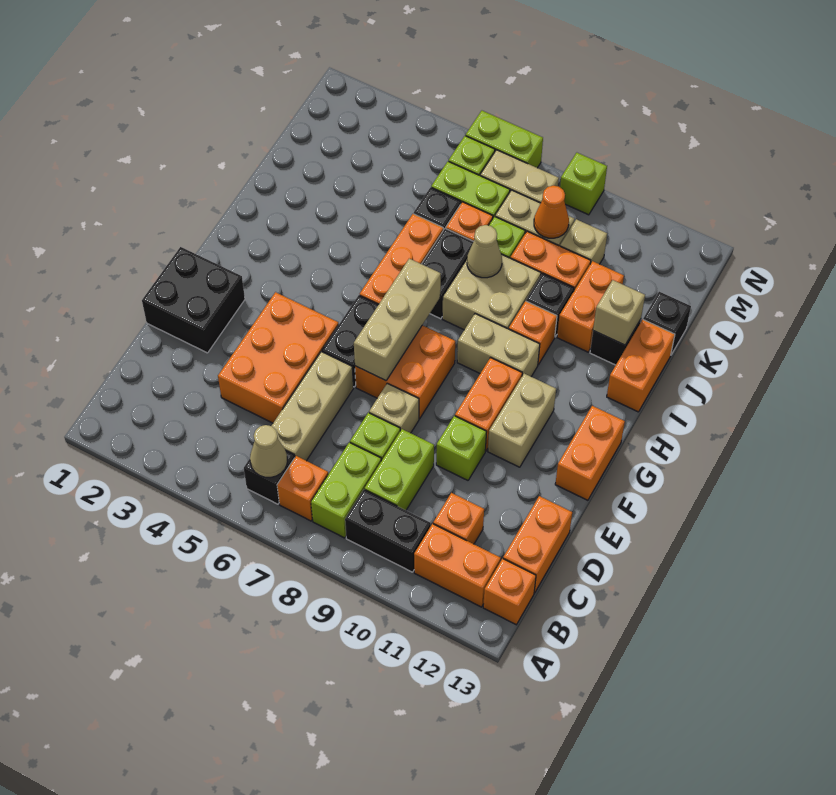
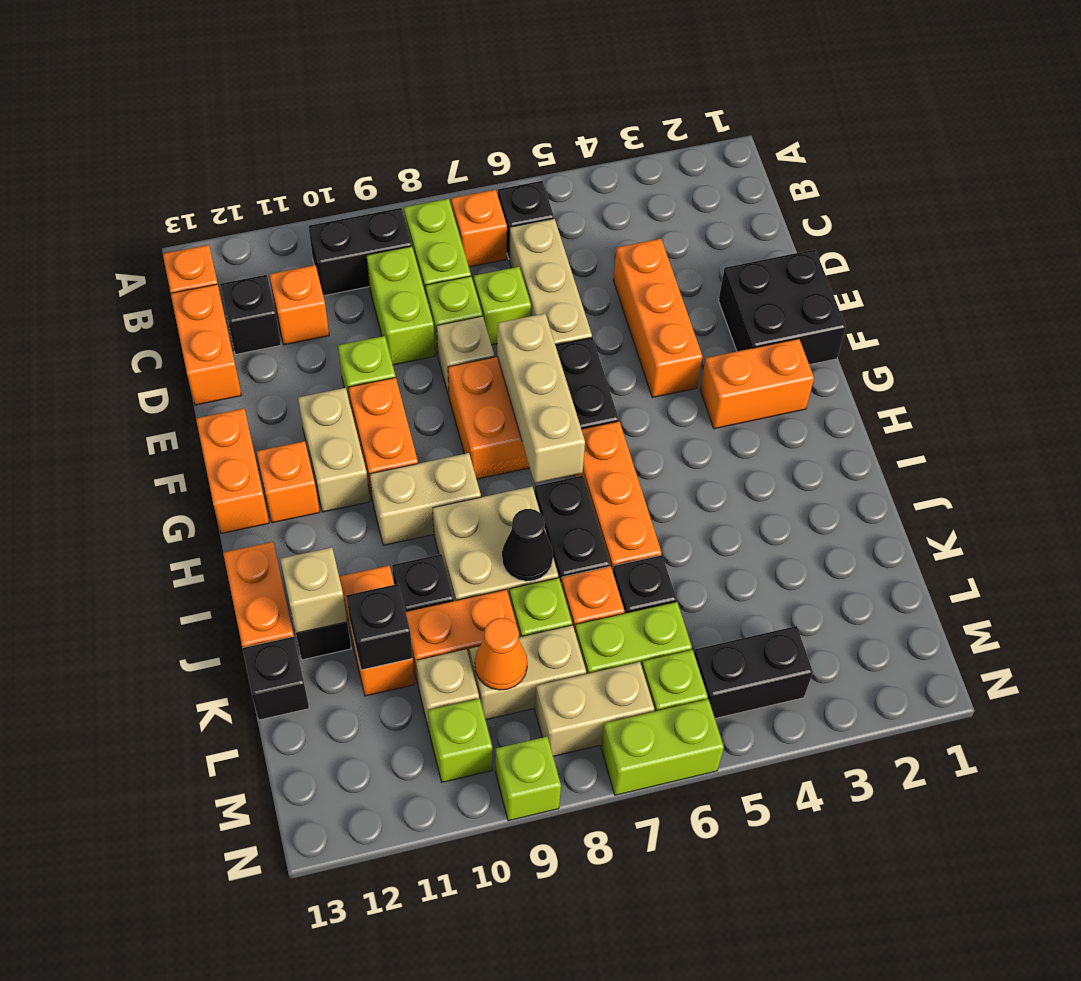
tan 1x1 cone [250,425,287,478] -> none
orange 1x2 brick [414,524,501,607] -> orange 1x2 brick moved to [700,339,814,429]
none -> black 1x1 brick [220,275,281,355]
orange 2x3 brick [218,292,339,423] -> orange 1x3 brick [613,239,702,397]
none -> lime 1x1 brick [474,267,531,345]
orange 1x1 brick [509,301,557,365] -> orange 1x1 brick moved to [257,441,320,523]
tan 1x1 cone [467,225,502,278] -> black 1x1 cone [502,509,553,581]
none -> black 1x1 brick [346,584,412,670]
none -> black 1x2 brick [694,626,813,718]
none -> lime 1x1 brick [428,699,492,782]

